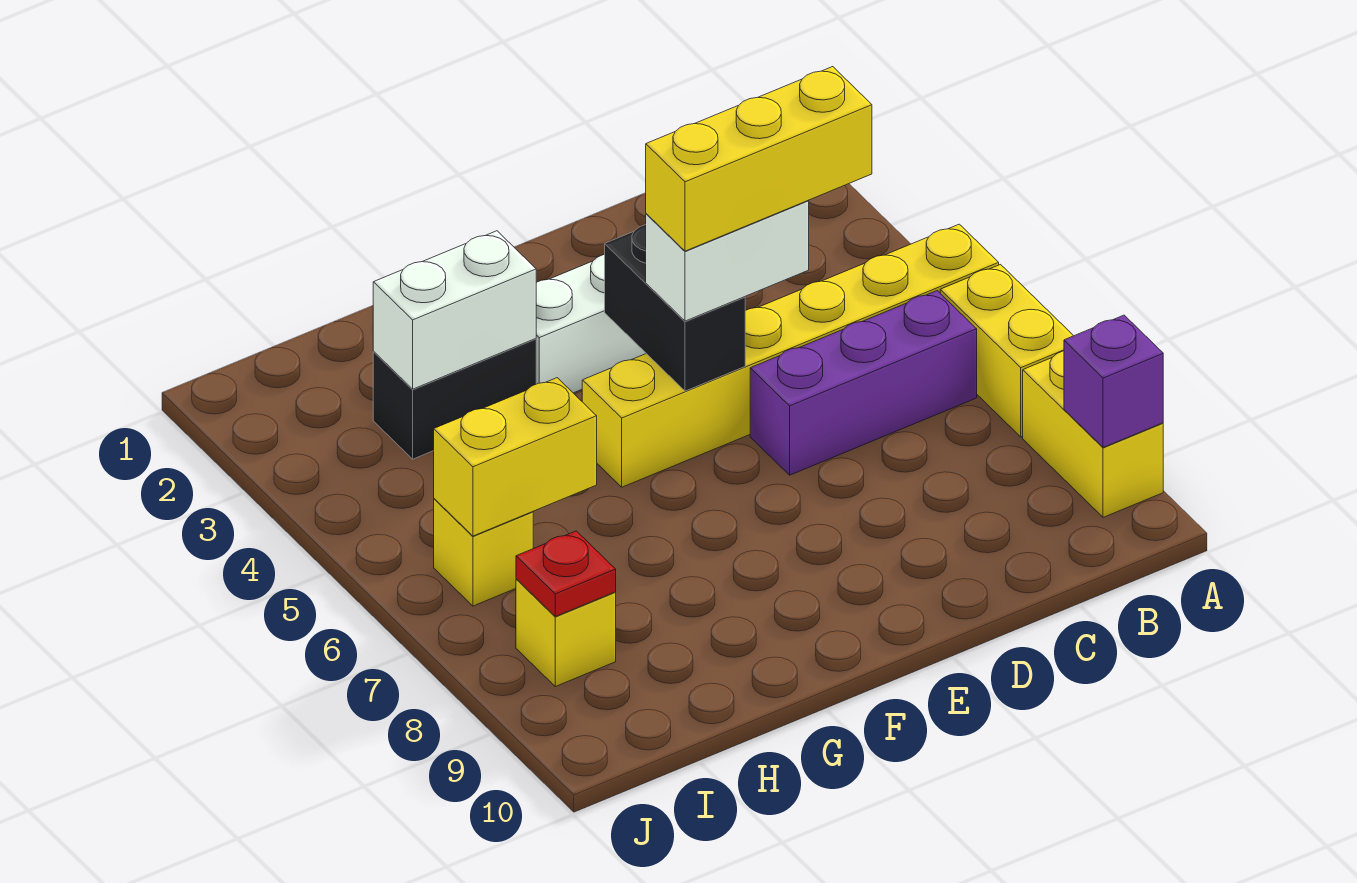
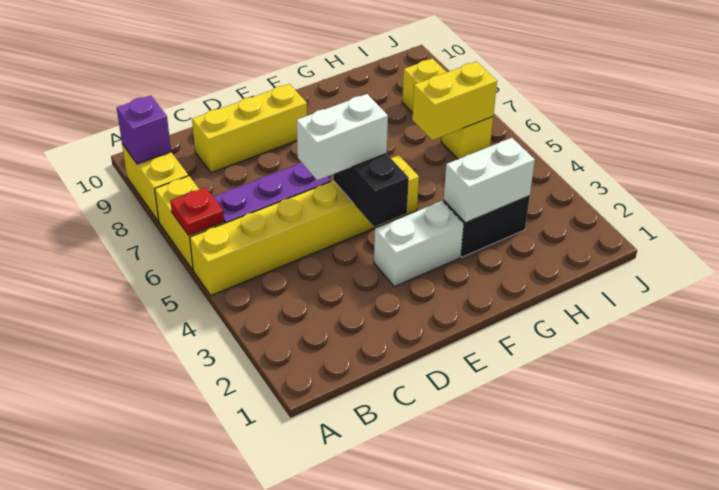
yellow 1x3 brick [646,67,872,251] -> yellow 1x3 brick moved to [192,84,307,173]
red 1x1 plate [516,531,616,616] -> red 1x1 plate moved to [170,187,224,235]

